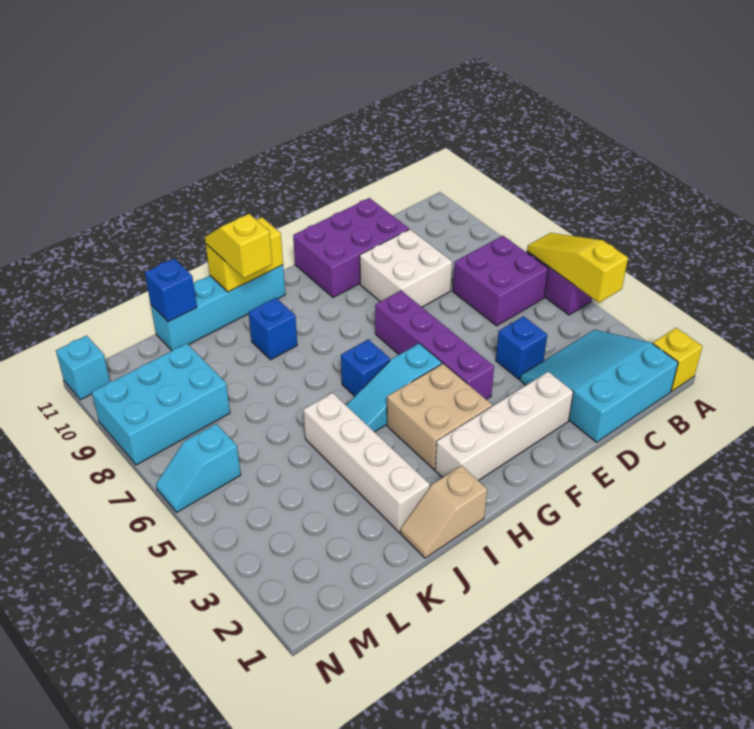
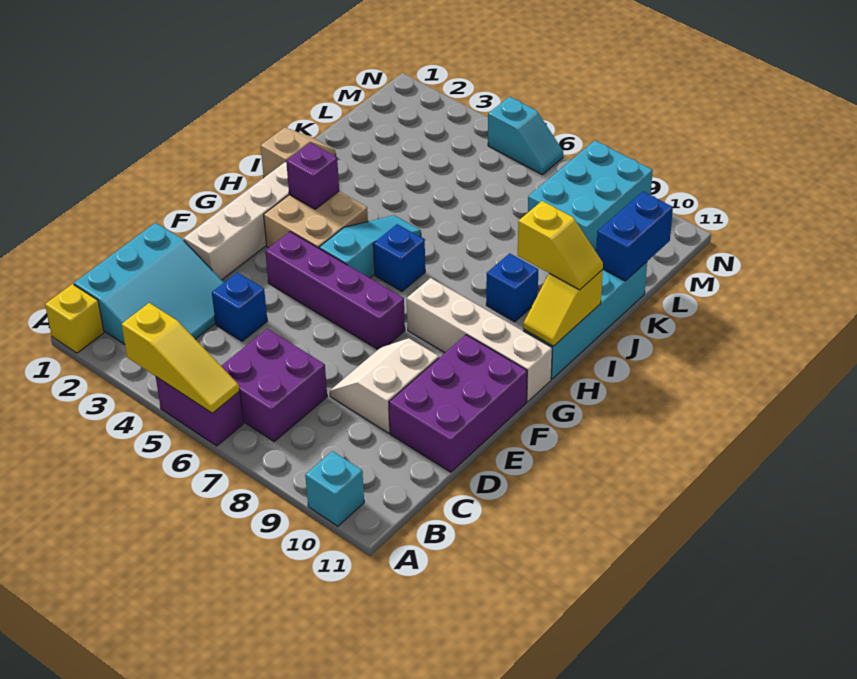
white 2x2 brick [360,229,452,307] -> white 2x2 slope [330,338,439,433]
none -> purple 1x1 brick [286,143,339,209]
yellow 1x2 brick [206,217,283,292] -> yellow 1x2 slope [523,270,603,346]
white 1x4 brick [303,393,430,532] -> white 1x4 brick moved to [407,278,552,402]
blue 1x1 brick [145,259,197,322] -> blue 1x2 brick [596,192,673,281]
cyan 1x2 slope [156,424,241,512] -> cyan 1x2 slope turned to [488,97,563,174]
cyan 1x1 brick [56,336,110,400] -> cyan 1x1 brick moved to [305,451,364,526]

